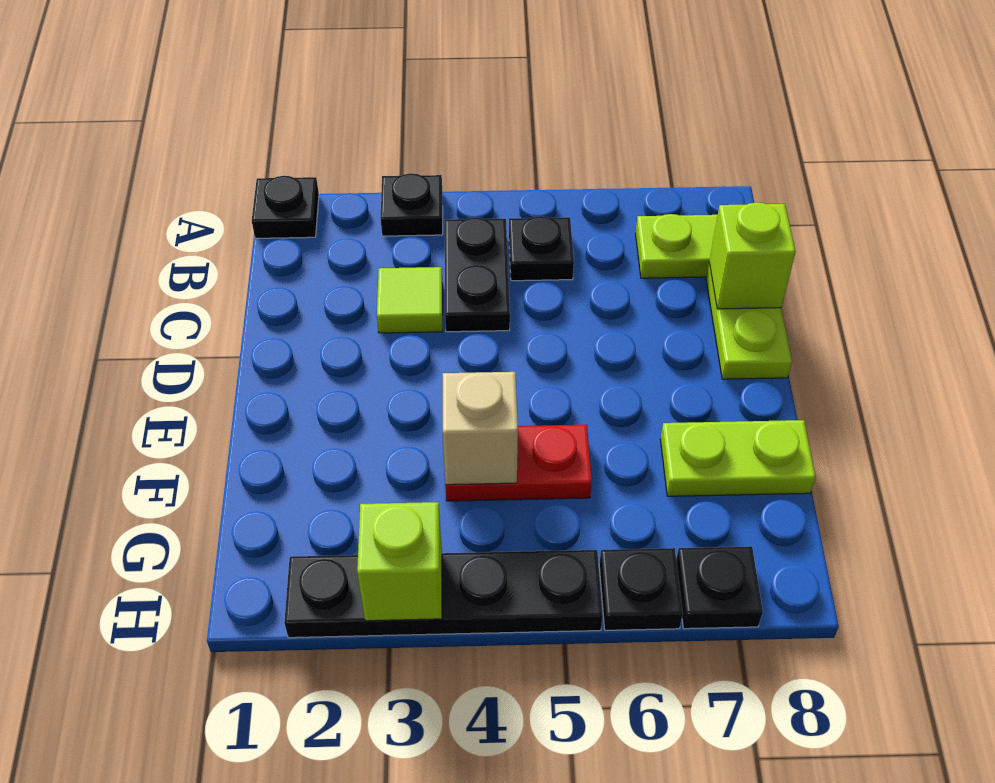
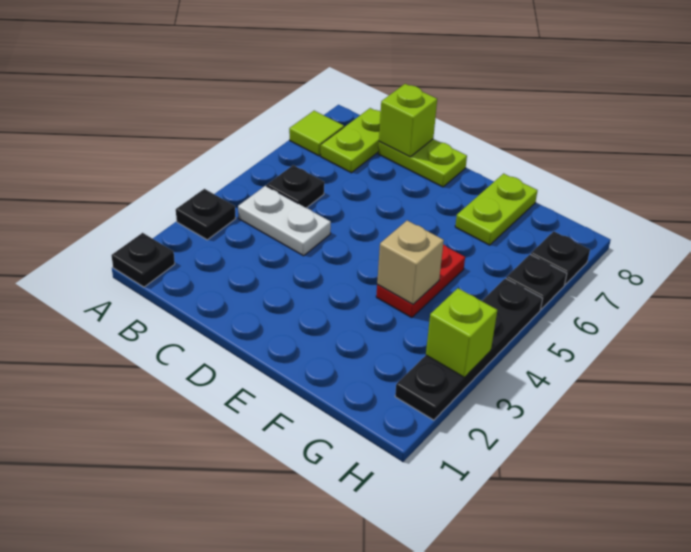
black 1x2 plate [445,217,510,332] -> white 1x2 plate [238,186,331,256]
lime 1x1 tile [377,267,443,333] -> lime 1x1 tile moved to [289,111,344,156]

